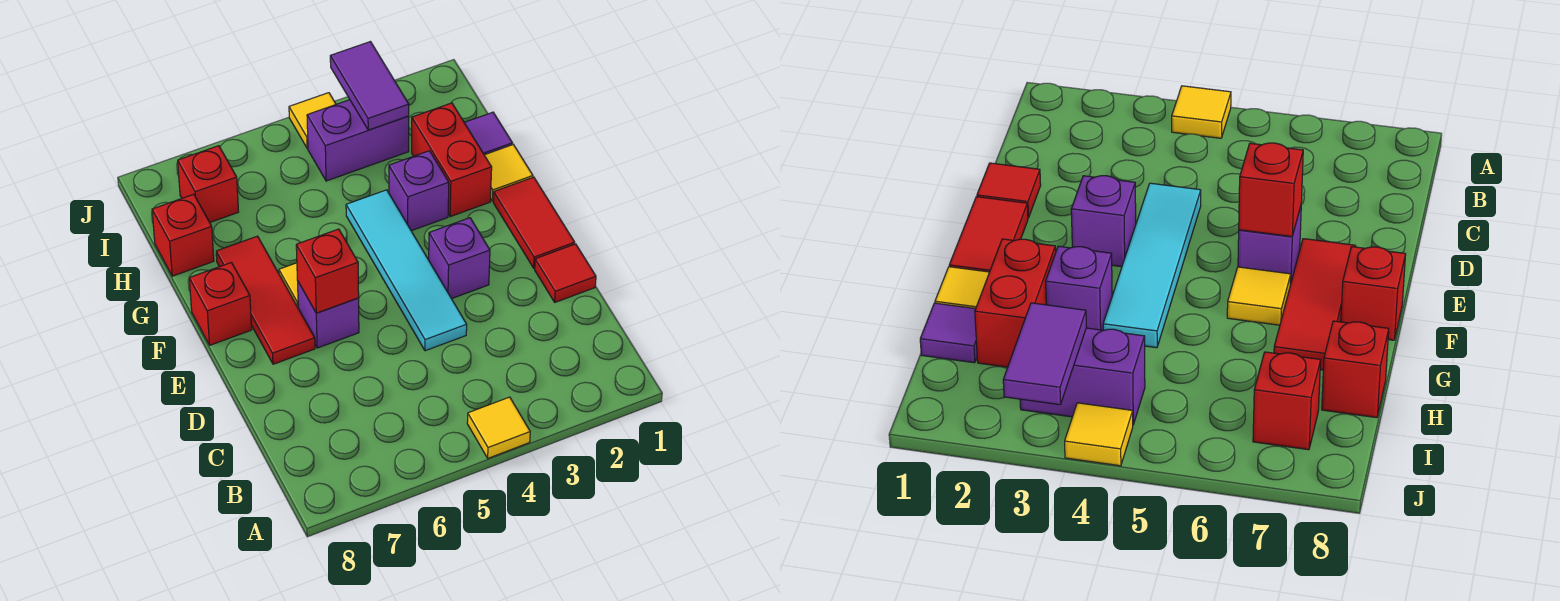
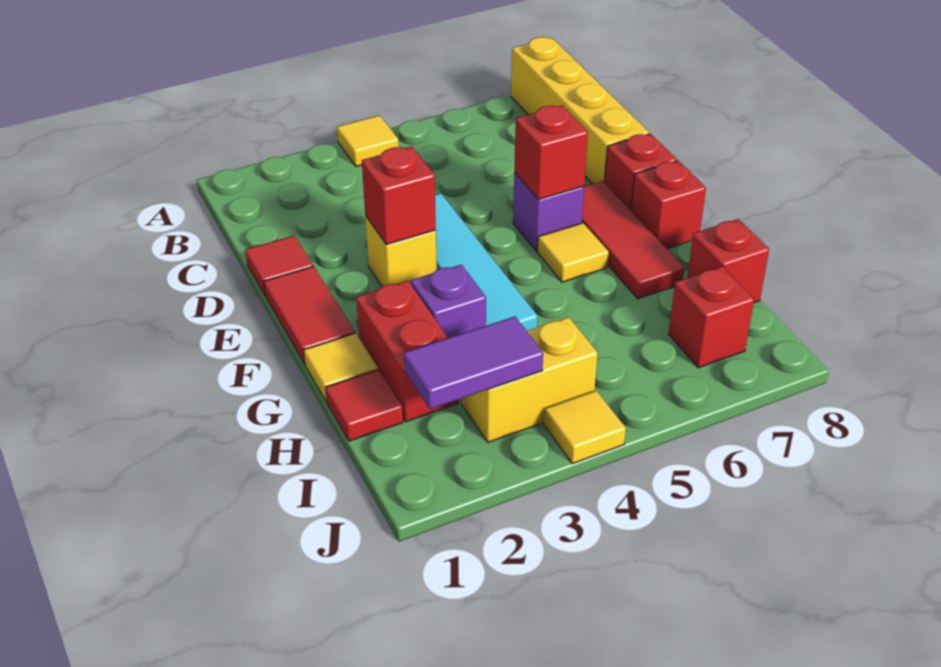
none -> yellow 1x4 brick [511,37,649,184]
purple 1x1 brick [429,218,490,299] -> yellow 1x1 brick [365,216,437,287]
none -> red 1x1 brick [362,146,436,245]
none -> red 1x1 brick [605,134,677,210]
purple 1x1 tile [464,112,512,155] -> red 1x1 tile [326,370,403,441]
purple 1x2 brick [307,100,409,181] -> yellow 1x2 brick [462,317,598,442]
purple 1x2 tile [330,42,409,130] -> purple 1x2 tile turned to [404,317,543,409]

